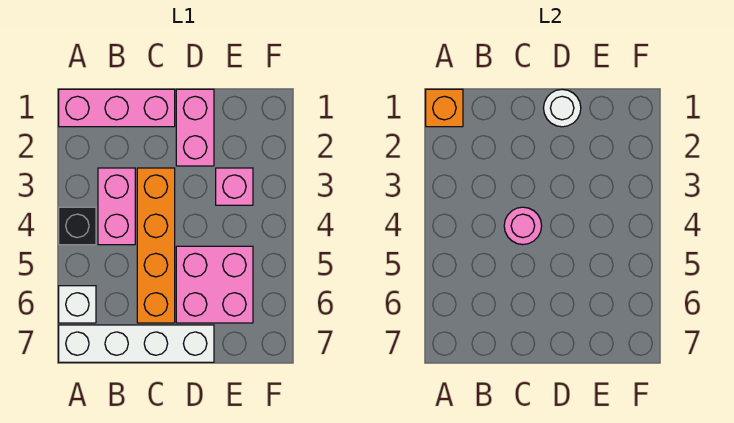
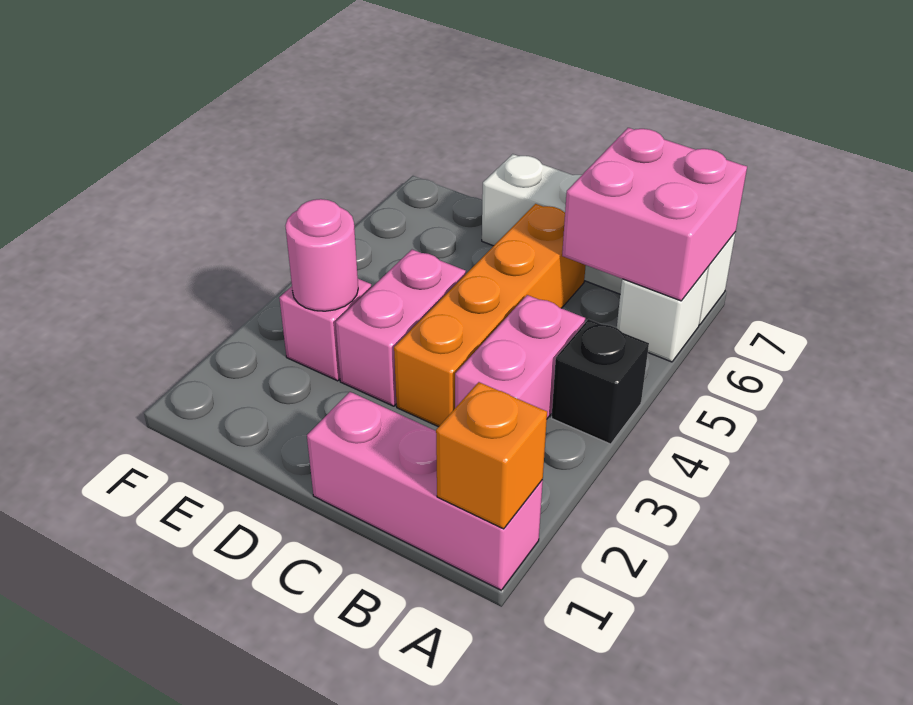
pink 1x1 round brick [504,207,542,245] -> pink 1x1 round brick moved to [285,199,358,311]
pink 1x2 brick [176,89,214,166] -> pink 1x2 brick moved to [336,250,466,406]
white 1x1 round brick [544,89,581,127] -> none
pink 2x2 brick [176,246,253,323] -> pink 2x2 brick moved to [562,128,747,301]

